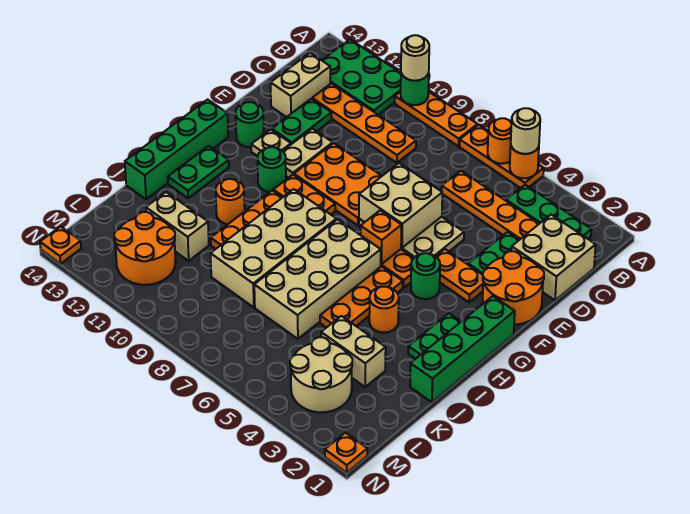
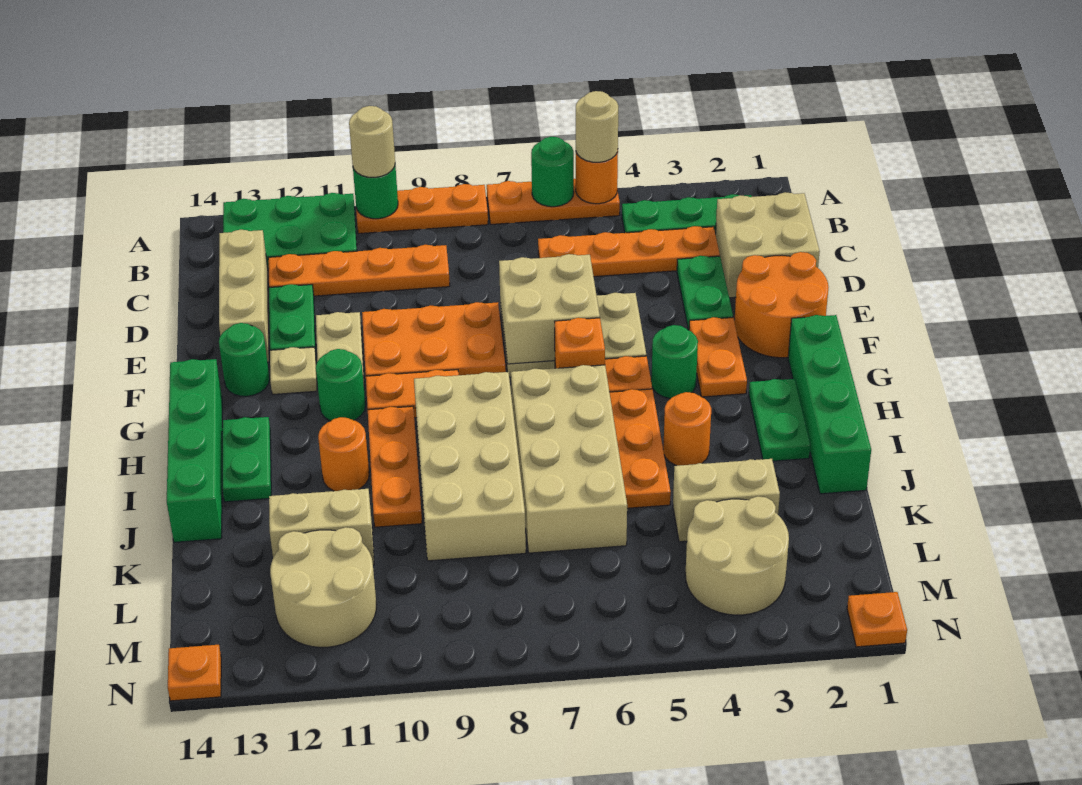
orange 1x1 round brick [488,118,512,164] -> green 1x1 round brick [531,137,574,207]
tan 1x2 brick [271,53,330,117] -> tan 1x3 brick [219,230,269,362]
orange 1x2 plate [436,249,483,302] -> orange 1x2 plate turned to [689,317,747,397]
orange 2x2 round brick [114,212,176,285] -> tan 2x2 round brick [270,527,376,647]

